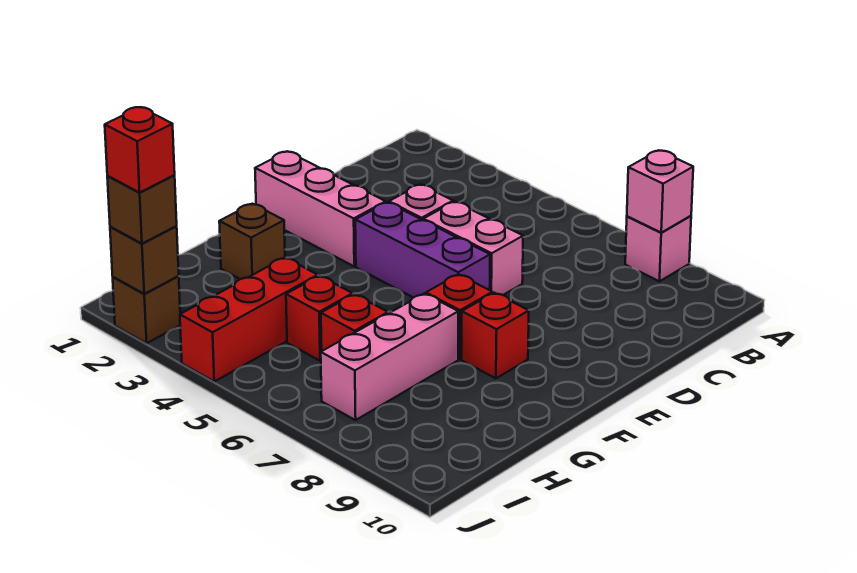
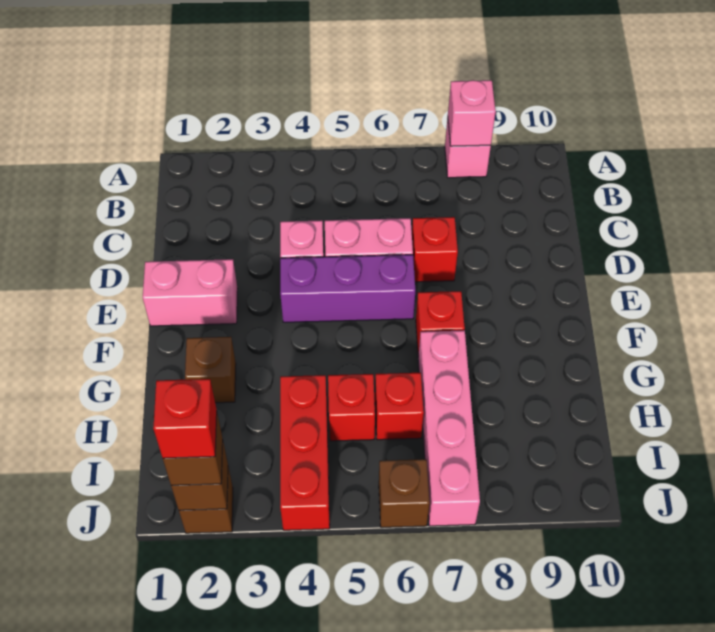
pink 1x3 brick [255,152,386,266] -> pink 1x2 brick [143,259,238,326]
red 1x1 brick [462,293,529,378] -> red 1x1 brick moved to [412,217,458,282]
pink 1x3 brick [321,293,458,420] -> pink 1x4 brick [418,330,480,526]
none -> brown 1x1 brick [379,459,430,527]

